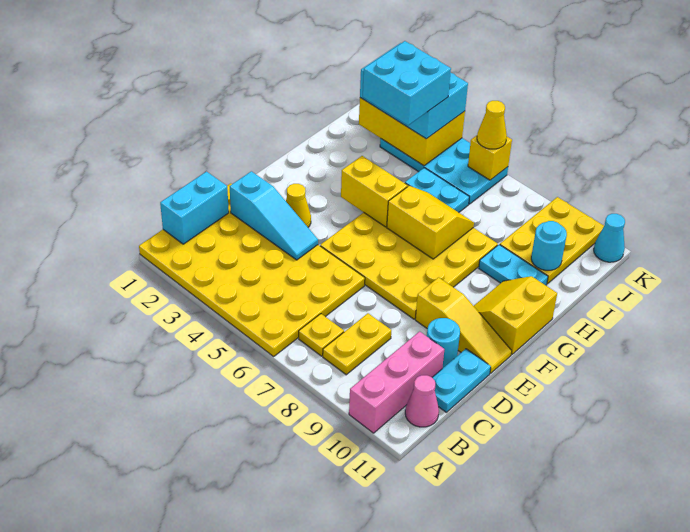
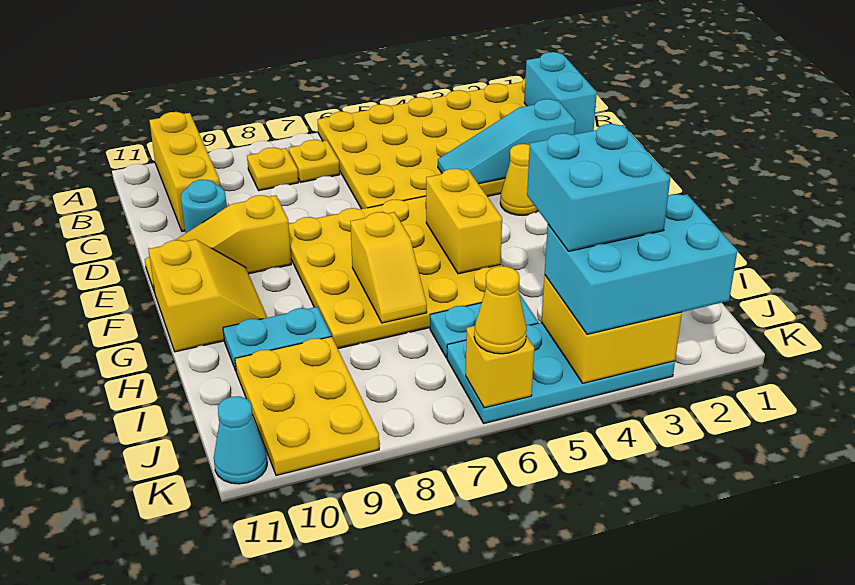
pink 1x3 brick [349,331,444,433] -> yellow 1x3 brick [149,112,220,232]
yellow 1x2 plate [323,313,391,375] -> yellow 1x1 plate [247,147,298,191]
pink 1x1 cone [405,375,439,427] -> none
cyan 1x2 plate [432,349,491,412] -> none
yellow 1x2 brick [341,156,407,227] -> yellow 1x2 brick turned to [426,169,502,274]
yellow 2x2 slope [387,186,474,259] -> yellow 1x2 slope [350,212,427,323]
cyan 1x1 round brick [531,221,567,270] -> none
yellow 2x3 brick [359,98,465,166] -> yellow 2x2 brick [542,275,682,383]

